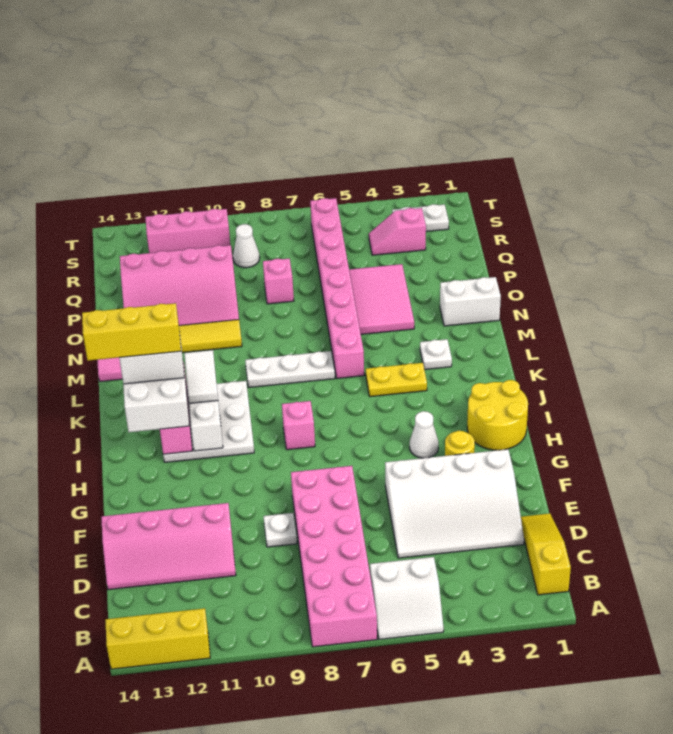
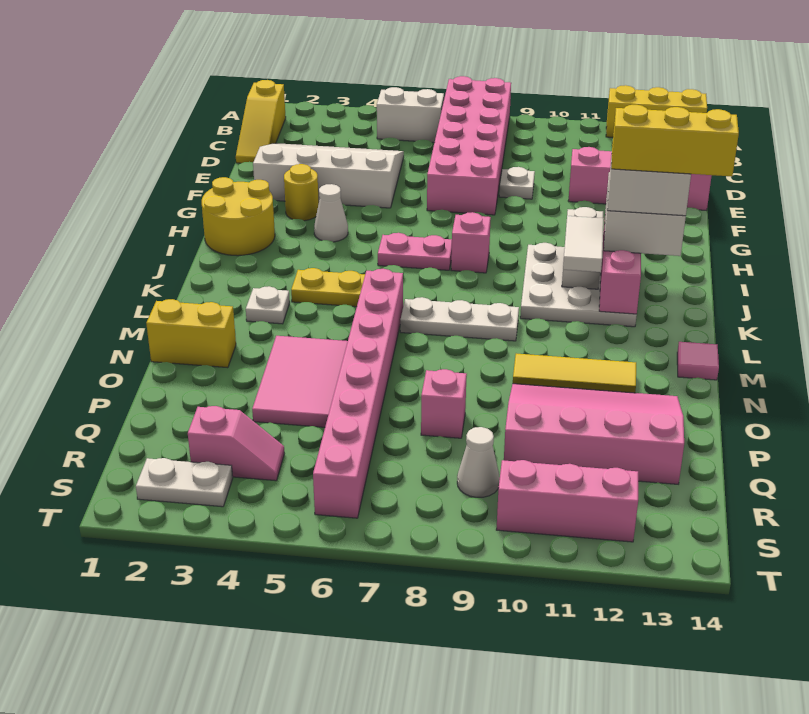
none -> pink 1x2 plate [378,233,452,270]
white 1x2 brick [440,277,501,326] -> yellow 1x2 brick [146,299,236,368]

